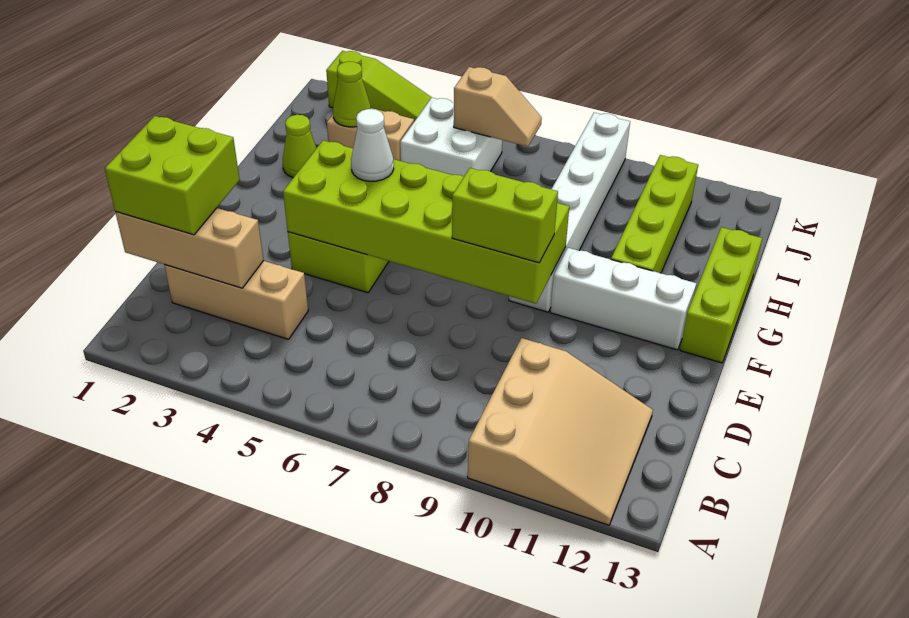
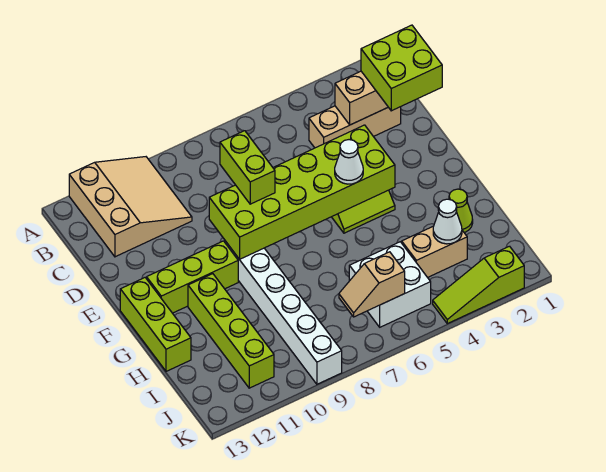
tan 3x3 slope [468,338,653,525] -> tan 3x3 slope turned to [69,157,192,257]
lime 1x2 brick [452,168,558,263] -> lime 1x2 brick turned to [220,131,275,204]
white 1x3 brick [550,248,696,350] -> lime 1x3 brick [147,241,238,313]
lime 1x1 cone [333,61,371,127] -> white 1x1 cone [433,199,462,244]

